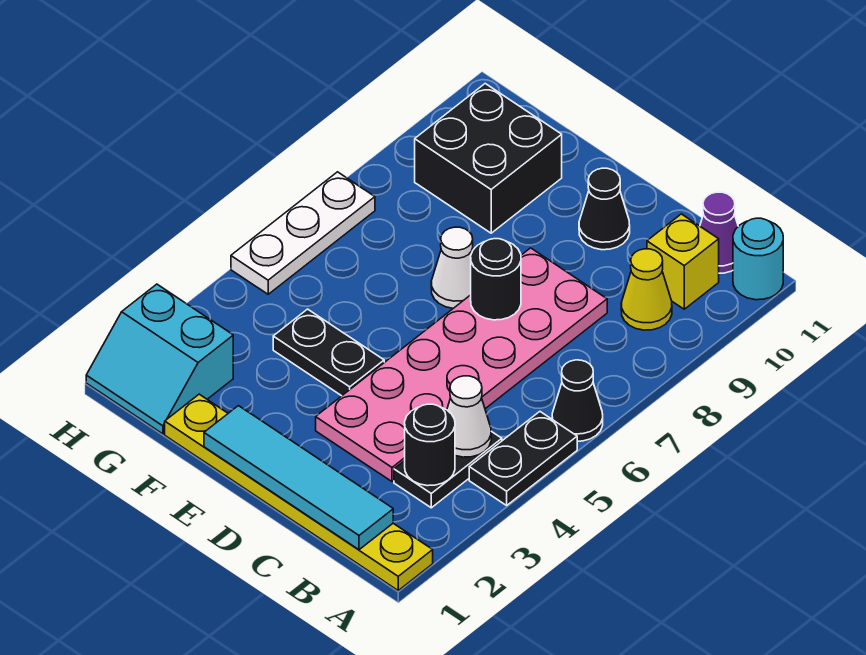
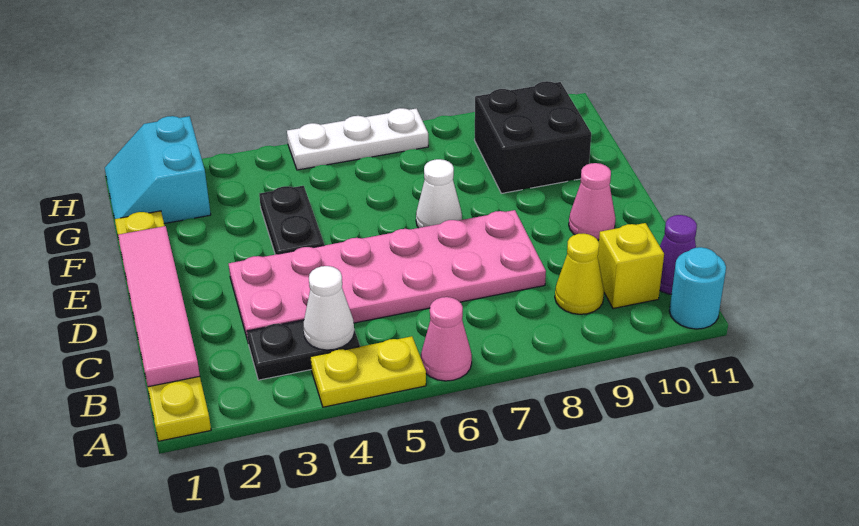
black 1x2 plate [469,412,577,505] -> yellow 1x2 plate [310,336,426,407]
black 1x1 cone [552,360,603,441] -> pink 1x1 cone [421,297,472,381]
cyan 1x4 tile [204,406,393,550] -> pink 1x4 tile [118,226,200,387]
black 1x1 round brick [405,404,455,486] -> none
black 1x1 round brick [471,239,521,320] -> none
black 1x1 cone [579,168,630,250] -> pink 1x1 cone [569,163,616,240]

